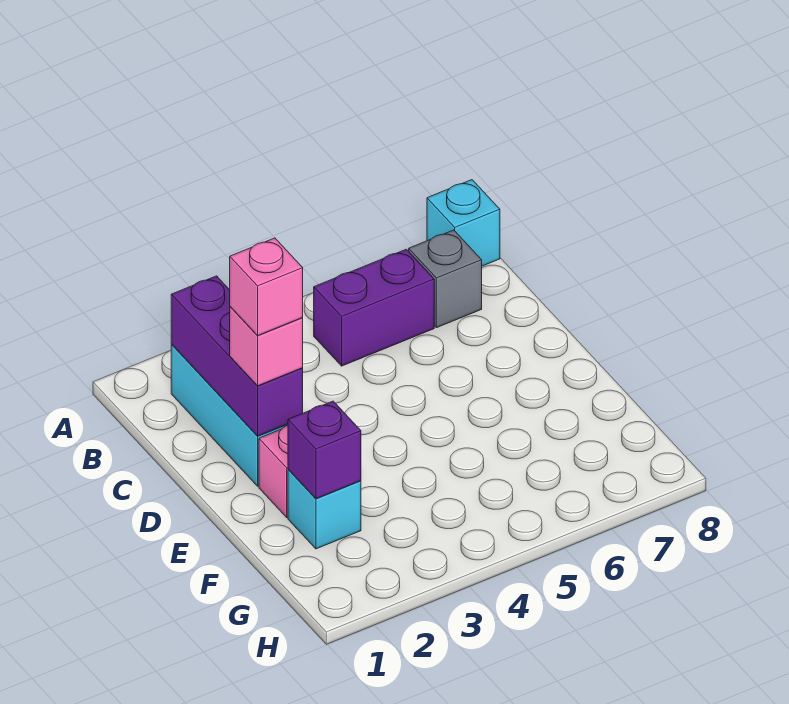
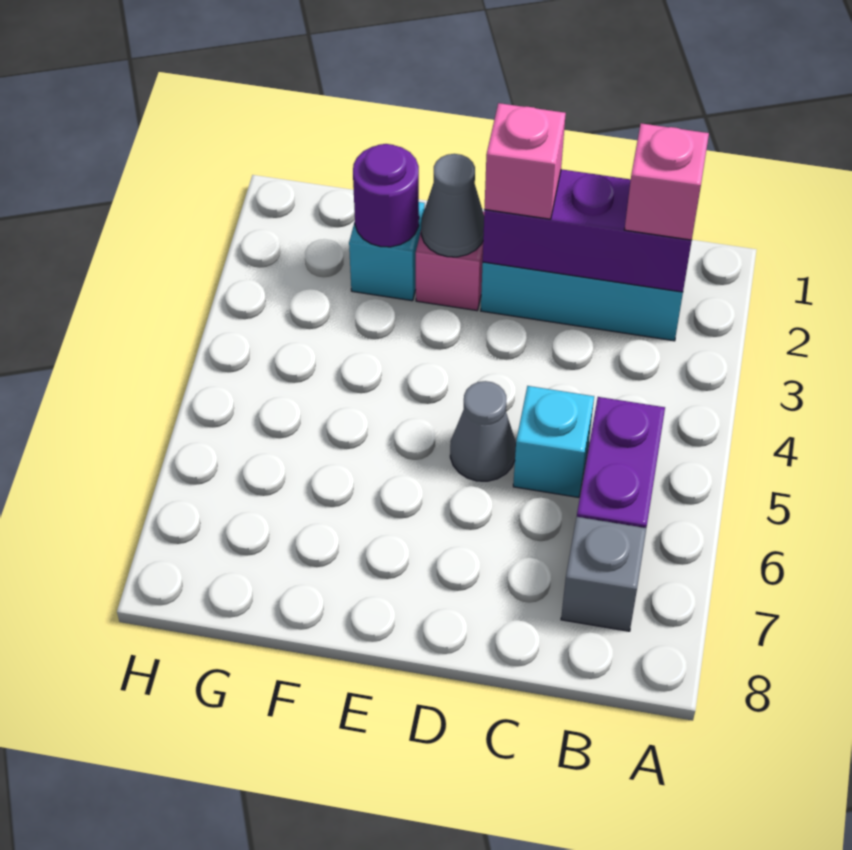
cyan 1x1 brick [427,180,500,266] -> cyan 1x1 brick moved to [513,386,594,497]
pink 1x1 brick [230,238,303,335] -> pink 1x1 brick moved to [625,123,709,240]
none -> grey 1x1 cone [450,381,516,481]
none -> grey 1x1 cone [421,154,484,257]
purple 1x1 brick [288,401,361,499] -> purple 1x1 round brick [353,144,419,247]

